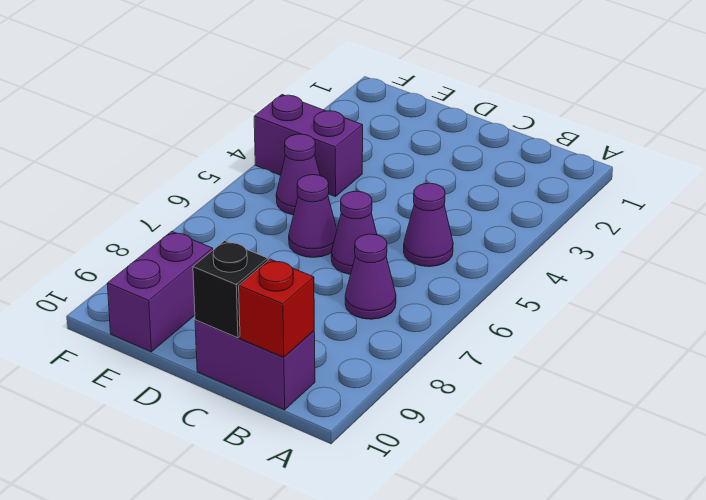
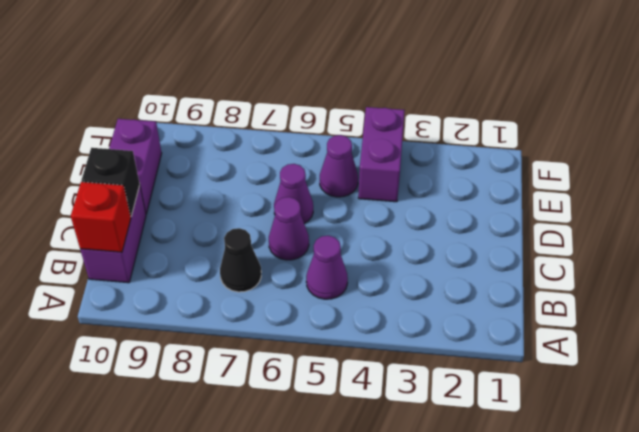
purple 1x1 cone [345,234,396,319] -> black 1x1 cone [220,228,261,292]
purple 1x2 brick [107,231,213,352] -> purple 1x2 brick turned to [109,119,162,214]

